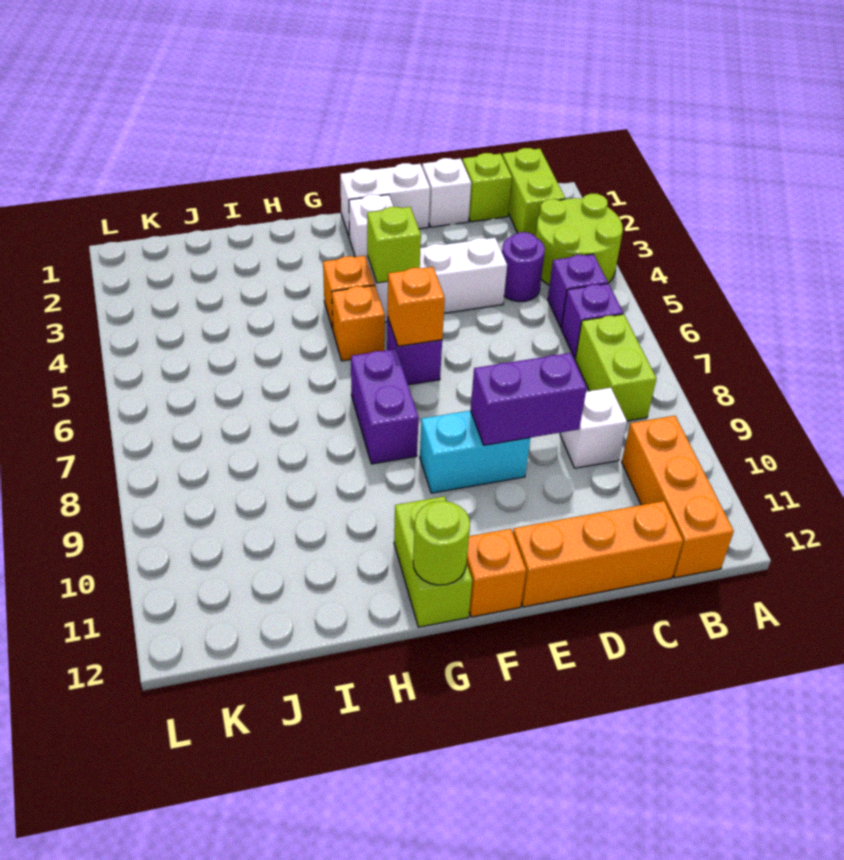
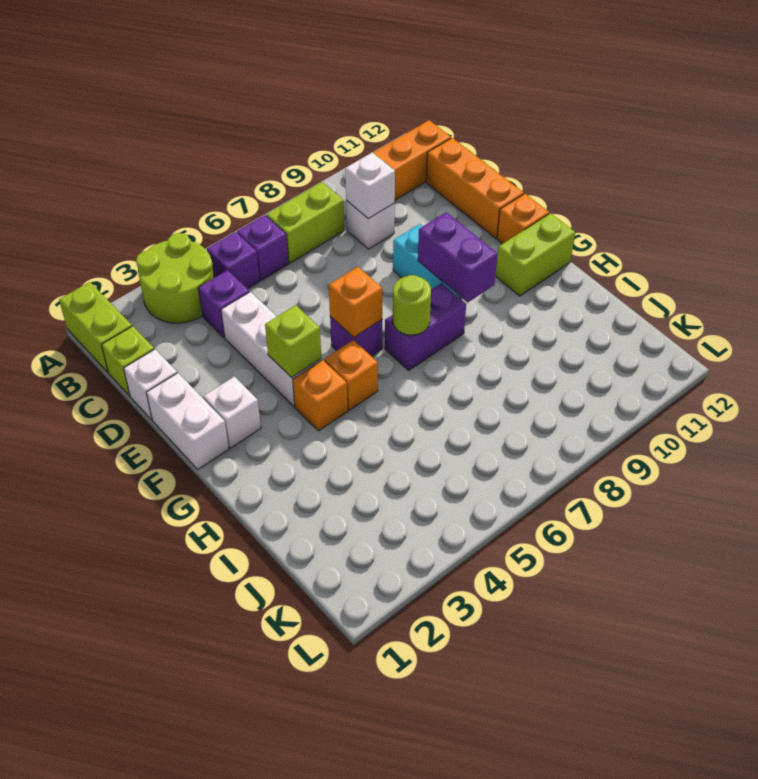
lime 1x2 brick [502,148,565,237] -> lime 1x2 brick turned to [59,282,132,372]
purple 1x1 round brick [502,232,545,302] -> purple 1x1 brick [198,270,249,338]
none -> white 1x1 brick [345,152,395,219]
purple 1x2 brick [471,353,587,445] -> purple 1x2 brick moved to [418,212,498,302]
lime 1x1 round brick [413,501,470,585] -> lime 1x1 round brick moved to [393,275,431,335]

